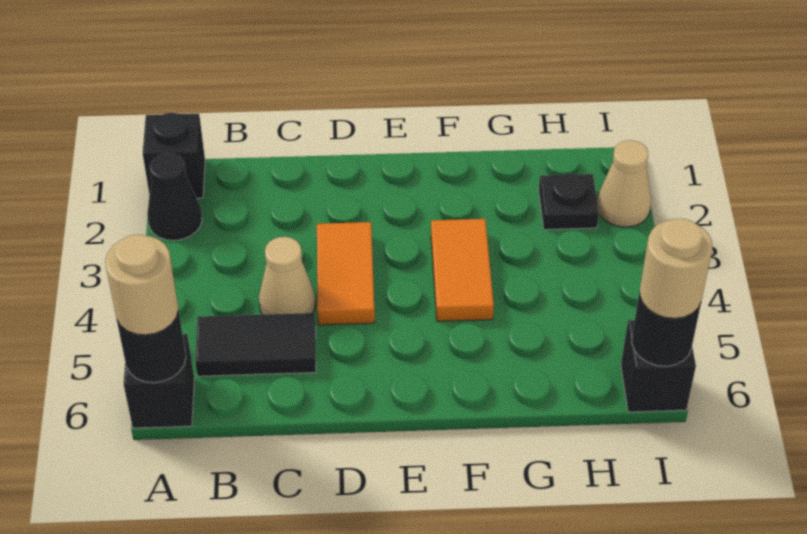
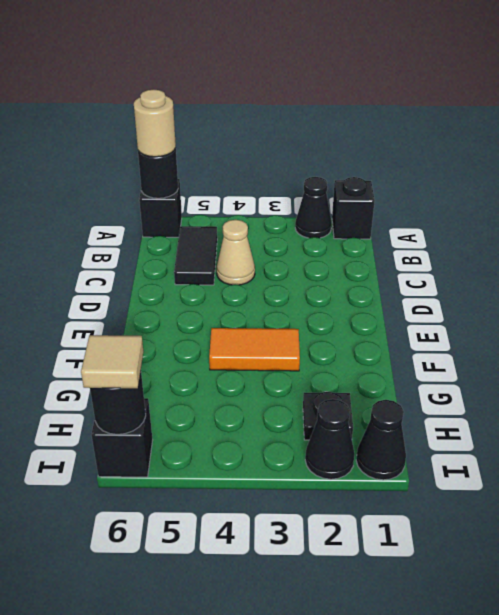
orange 1x2 tile [317,222,375,325] -> none
none -> black 1x1 cone [356,400,406,480]
tan 1x1 cone [597,140,651,227] -> black 1x1 cone [305,399,355,479]
tan 1x1 round brick [640,219,712,318] -> tan 1x1 tile [81,335,144,388]

